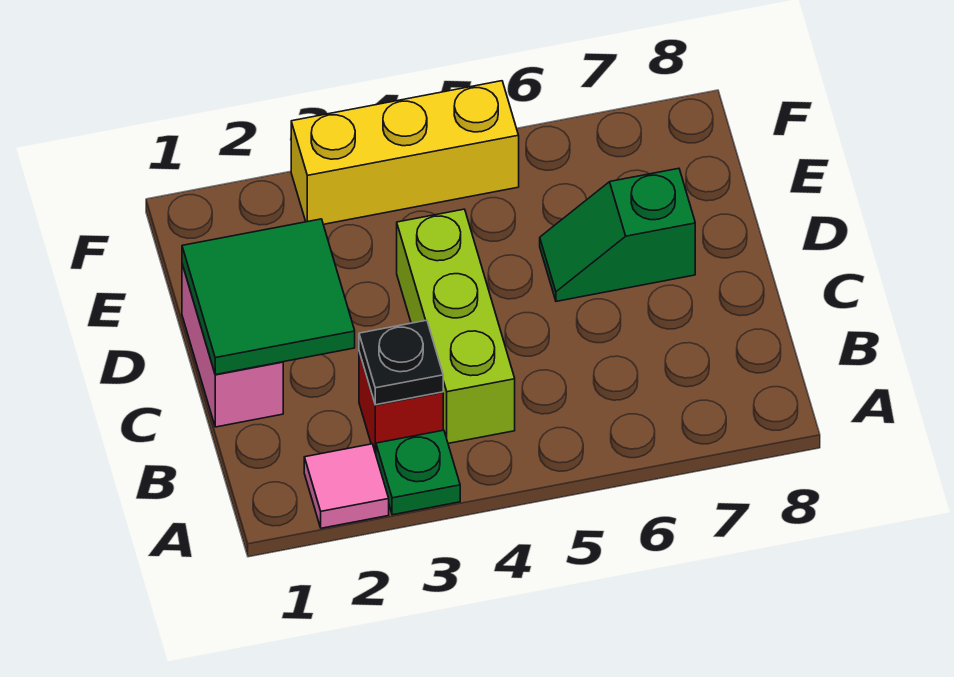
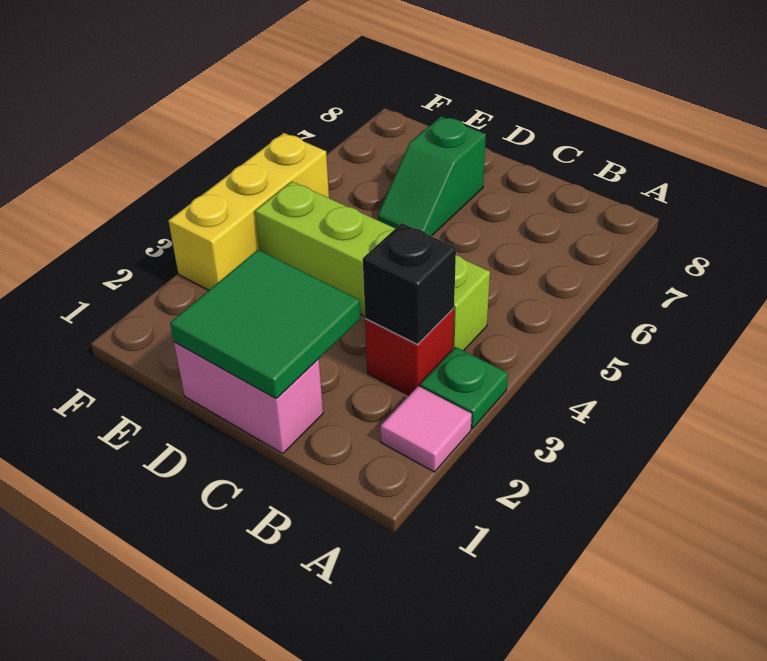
black 1x1 plate [359,320,443,405] -> black 1x1 brick [363,223,456,344]
lime 1x3 brick [397,209,515,443] -> lime 1x4 brick [255,182,490,351]

